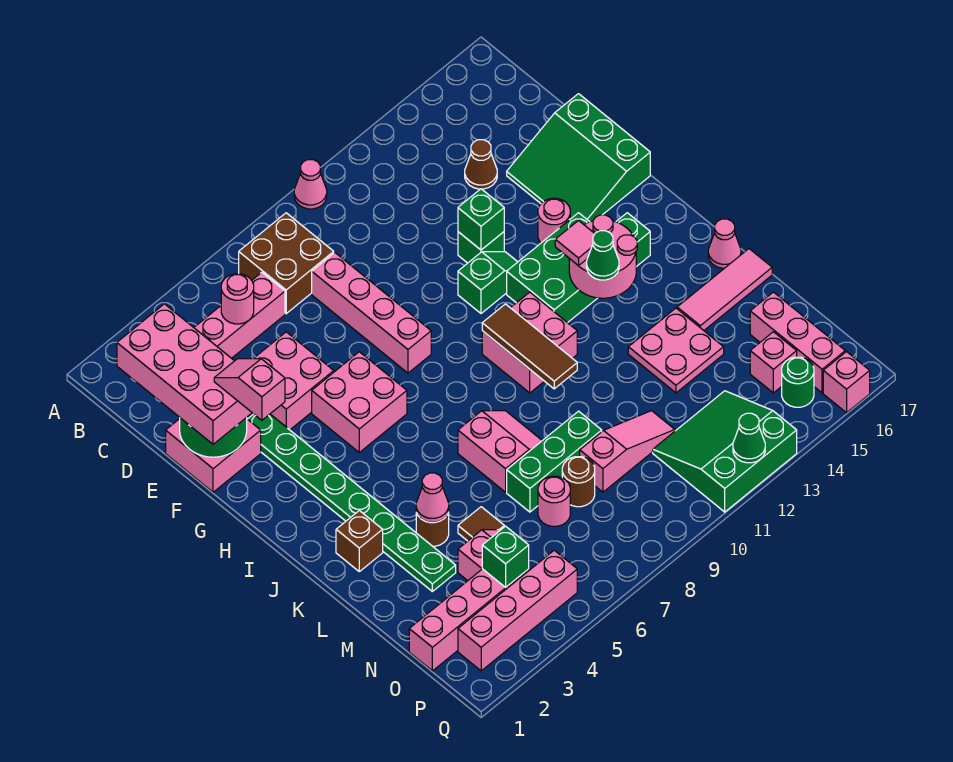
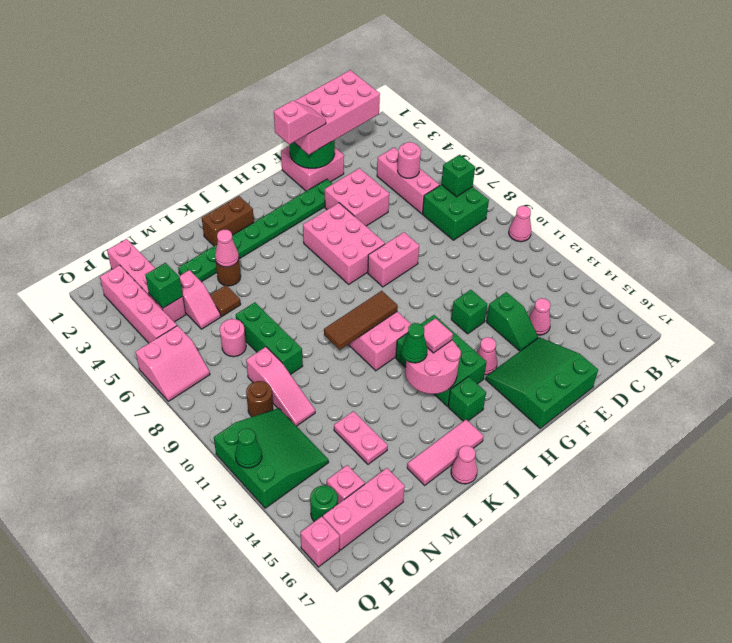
brown 2x2 brick [239,213,334,314] -> green 2x2 brick [422,185,489,240]
pink 1x4 brick [312,253,431,373] -> pink 1x2 brick [368,232,419,287]
brown 1x1 cone [465,140,497,189] -> pink 1x1 cone [529,298,550,335]
green 1x1 brick [458,189,504,250] -> green 1x1 brick moved to [441,155,475,197]
pink 2x2 brick [312,352,407,452] -> pink 2x3 brick [303,203,385,284]
green 1x2 slope [458,252,517,313] -> green 1x2 slope moved to [486,292,538,351]
pink 1x1 round brick [538,198,570,243] -> pink 1x1 cone [477,337,497,375]
brown 1x1 brick [336,511,383,572] -> brown 1x2 brick [202,196,254,246]
pink 2x2 slope [458,411,542,492] -> pink 2x2 slope moved to [136,326,210,401]
pink 2x2 plate [628,308,724,393] -> pink 1x2 plate [334,411,388,464]
pink 1x3 tile [677,249,772,330] -> pink 1x3 tile turned to [407,420,484,485]
brown 1x1 round brick [562,457,595,507] -> brown 1x1 round brick moved to [246,381,273,417]

